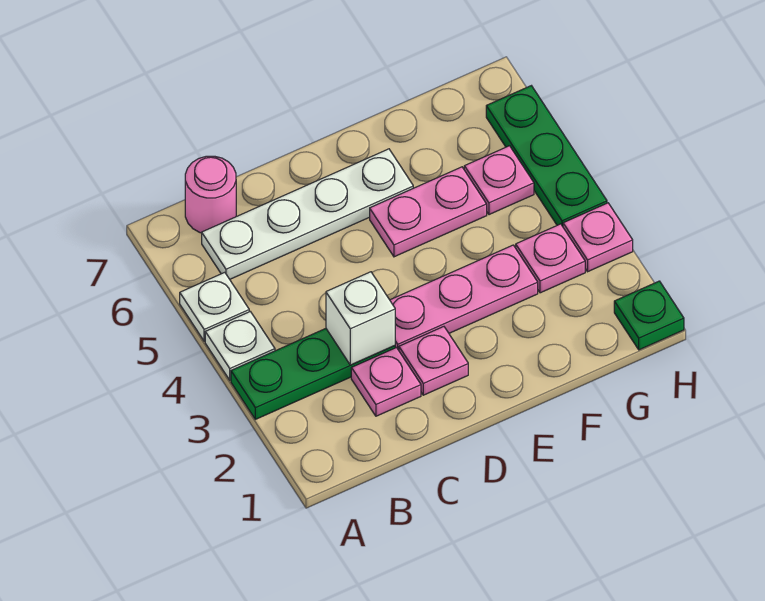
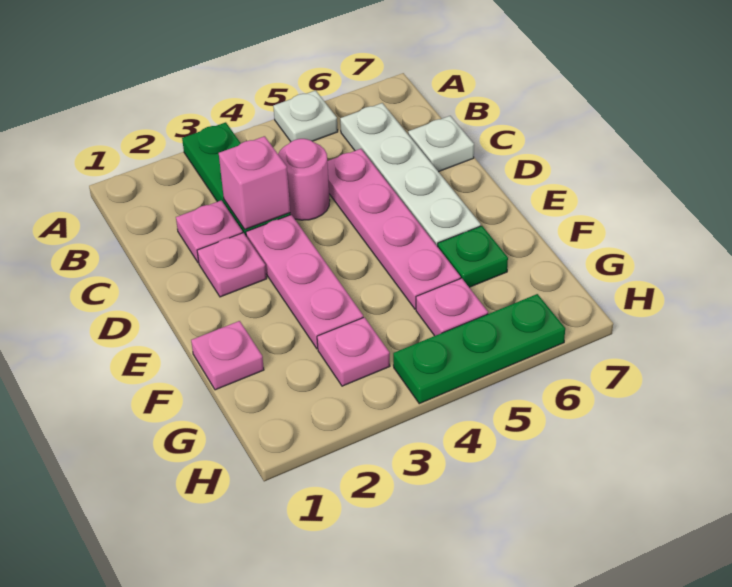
white 1x1 plate [205,312,275,380] -> white 1x1 plate moved to [408,116,474,172]
pink 1x1 round brick [185,156,236,233] -> pink 1x1 round brick moved to [278,139,330,220]
white 1x1 brick [326,272,395,365] -> pink 1x1 brick [219,136,290,229]
pink 1x2 plate [370,167,487,257] -> pink 1x4 plate [327,149,461,309]
green 1x1 plate [614,281,684,350] -> green 1x1 plate moved to [438,226,508,287]
pink 1x1 plate [563,203,633,272] -> pink 1x1 plate moved to [191,321,264,390]

